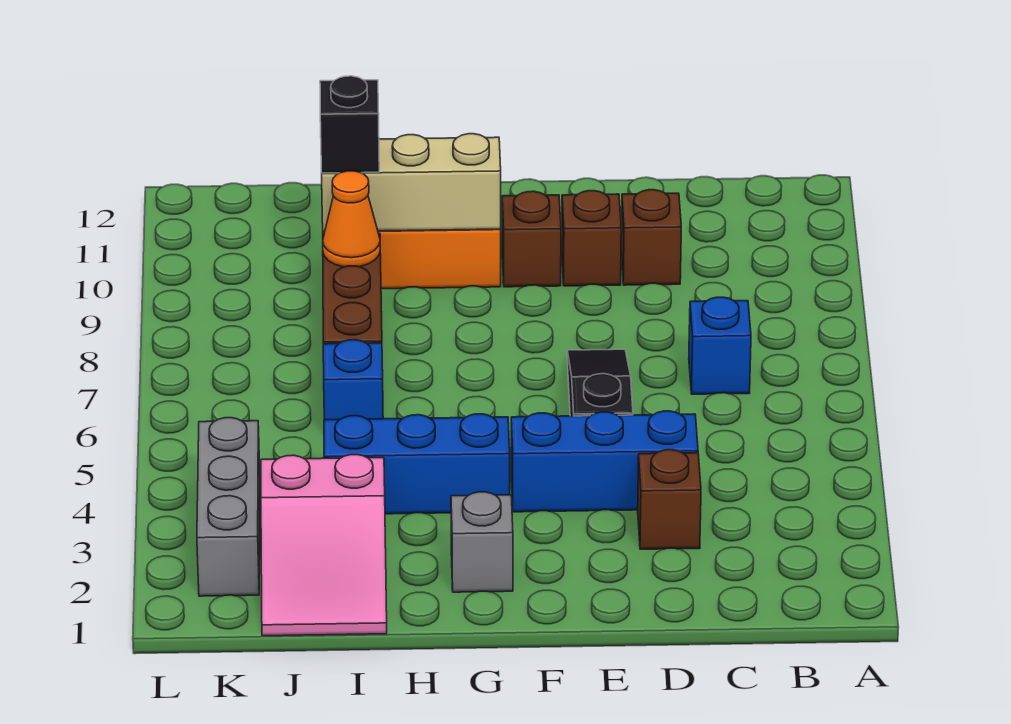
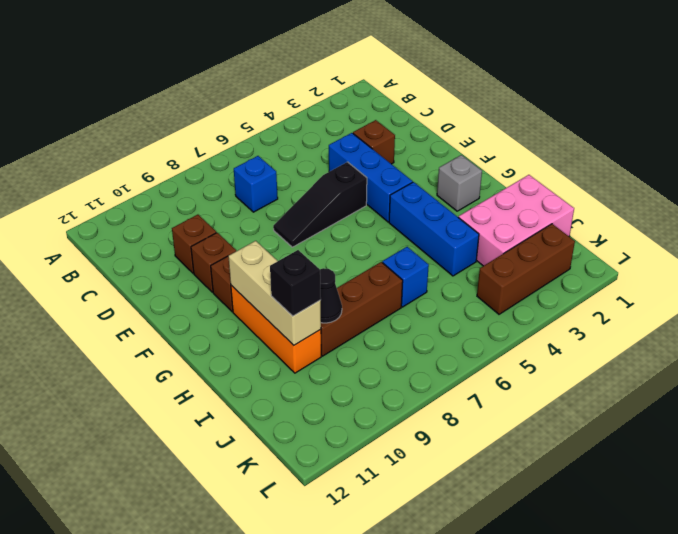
pink 2x3 slope [261,455,387,636] -> pink 2x3 brick [458,175,574,266]
orange 1x1 cone [323,171,380,267] -> black 1x1 cone [320,268,342,323]
grey 1x3 brick [197,418,260,596] -> brown 1x3 brick [477,224,575,314]

